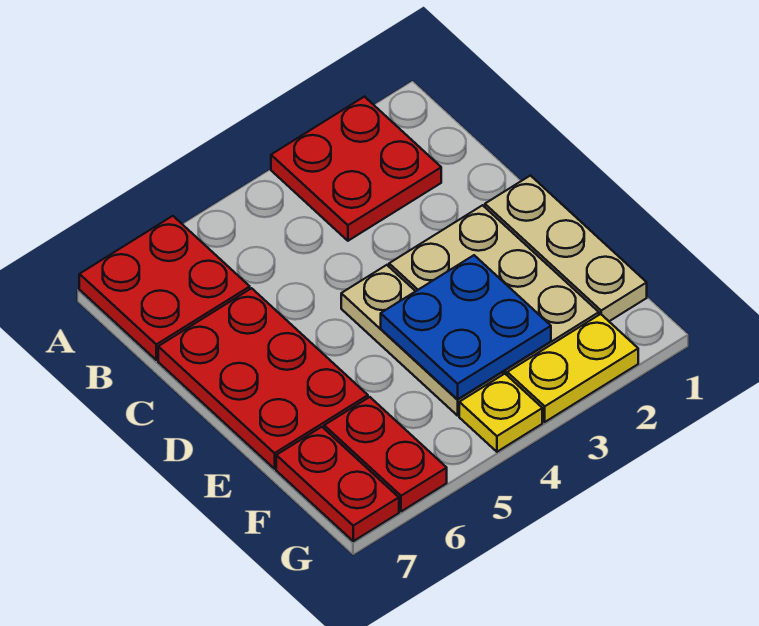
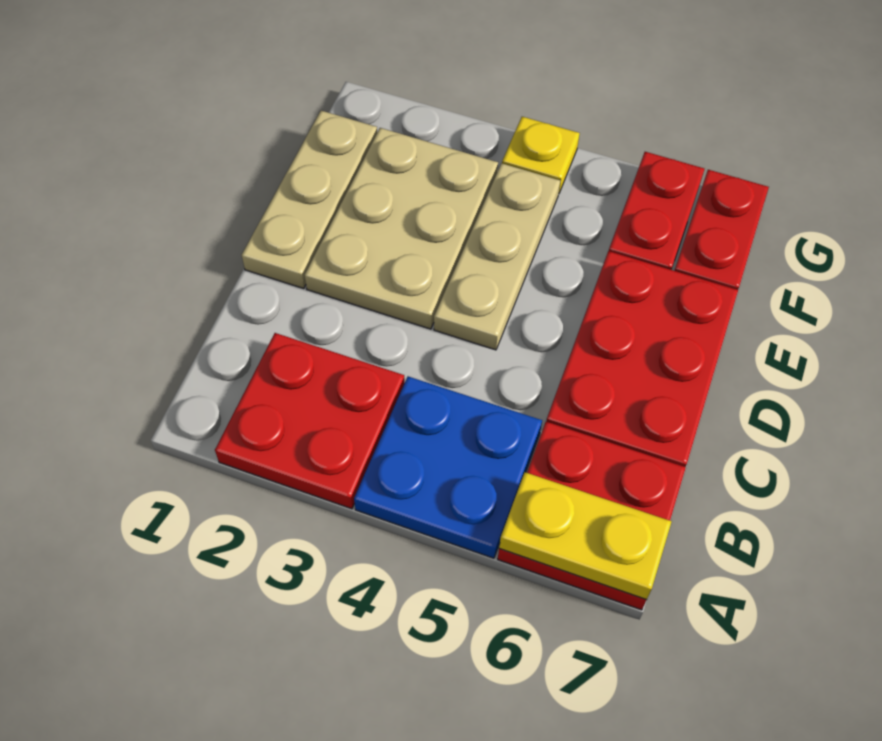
blue 2x2 plate [381,255,551,399] -> blue 2x2 plate moved to [354,376,542,558]
yellow 1x2 plate [507,314,638,422] -> yellow 1x2 plate moved to [499,472,672,600]

